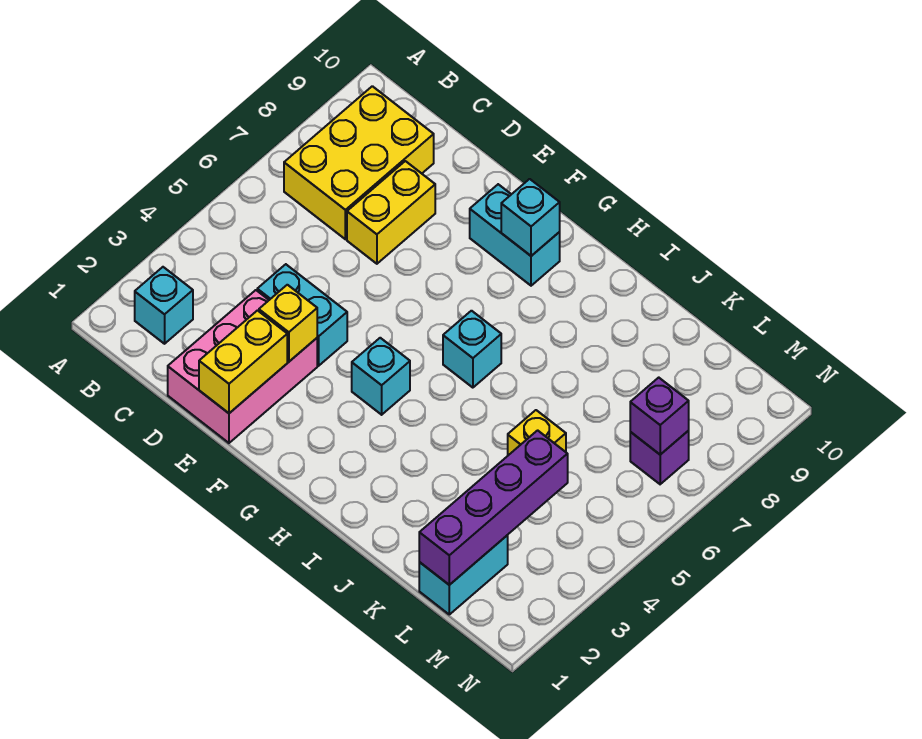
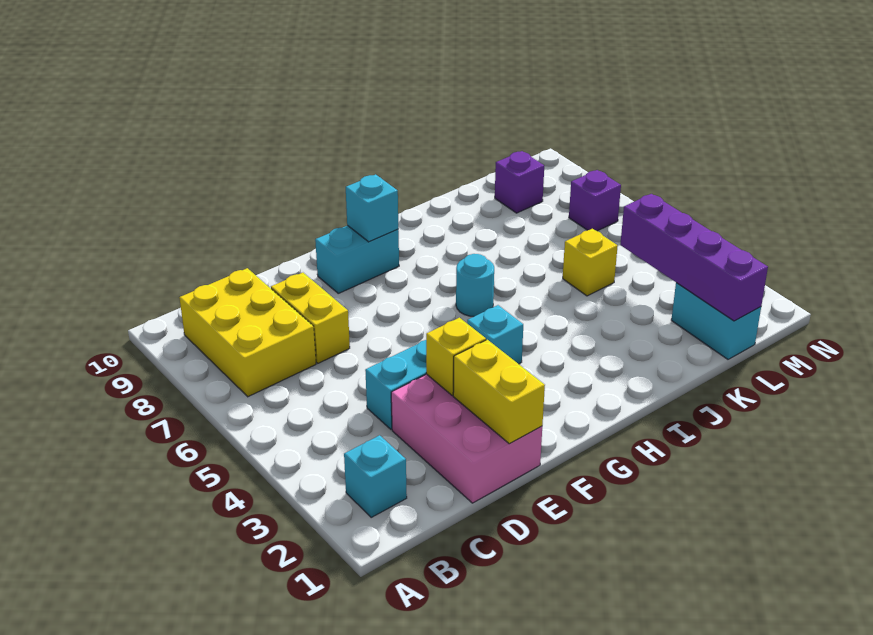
cyan 1x1 brick [443,311,501,388] -> cyan 1x1 round brick [456,254,494,316]
purple 1x1 brick [630,378,689,455] -> purple 1x1 brick moved to [495,151,544,213]

